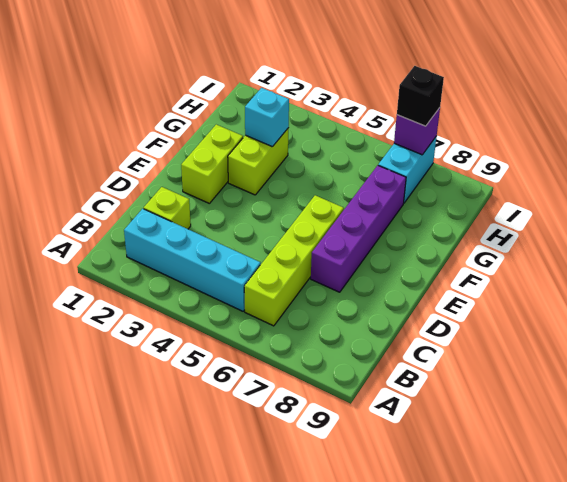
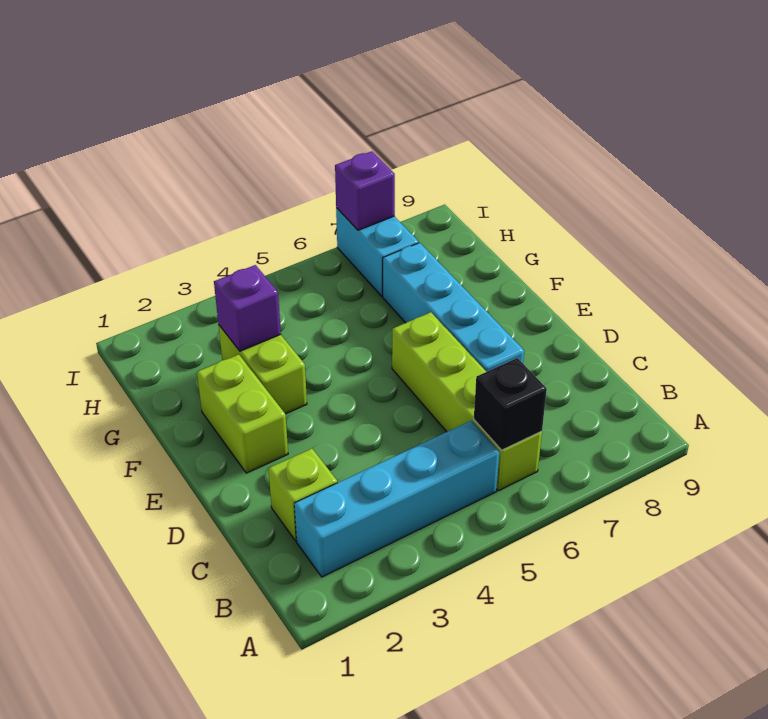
purple 1x4 brick [311,165,406,292] -> cyan 1x4 brick [383,243,524,372]
cyan 1x1 brick [245,88,289,147] -> purple 1x1 brick [214,265,281,351]
black 1x1 brick [397,66,444,126] -> black 1x1 brick moved to [474,358,547,450]

